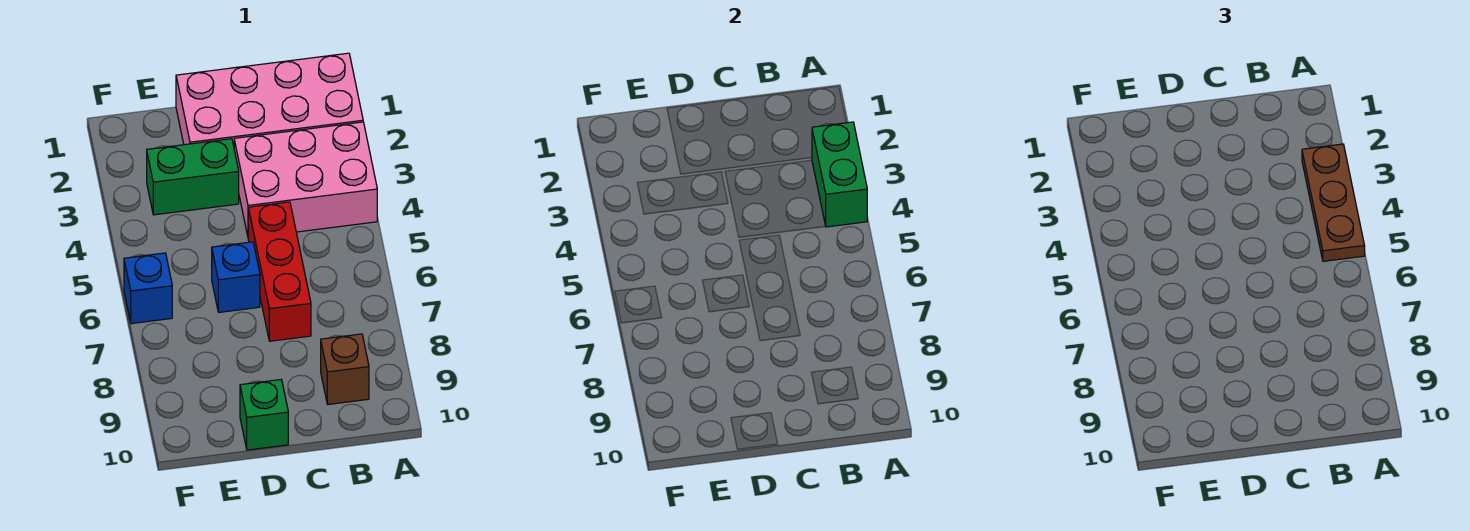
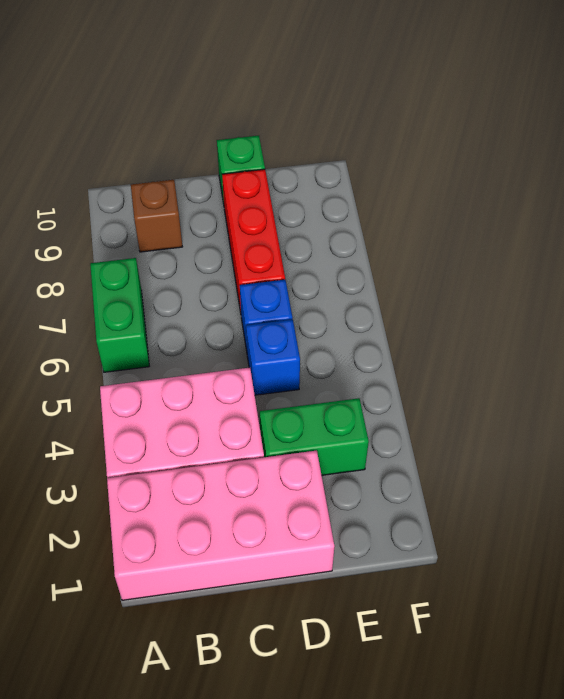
green 1x2 brick [812,122,867,227] -> green 1x2 brick moved to [90,258,149,372]
brown 1x3 plate [1302,144,1365,261] -> none
red 1x3 brick [248,202,311,341] -> red 1x3 brick moved to [222,169,285,312]
blue 1x1 brick [124,253,172,324] -> blue 1x1 brick moved to [246,319,300,395]

